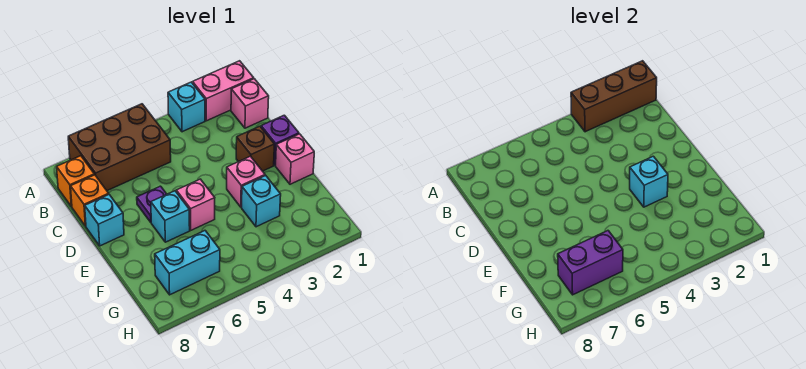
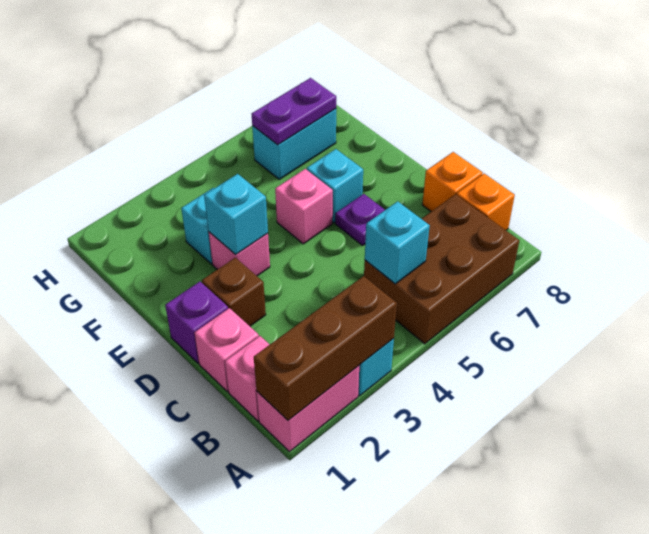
cyan 1x1 brick [85,195,124,246] -> cyan 1x1 brick moved to [365,201,430,284]
pink 1x1 brick [276,134,314,184] -> pink 1x1 brick moved to [195,308,259,391]
purple 1x2 brick [558,231,623,295] -> purple 1x2 plate [252,78,336,145]

